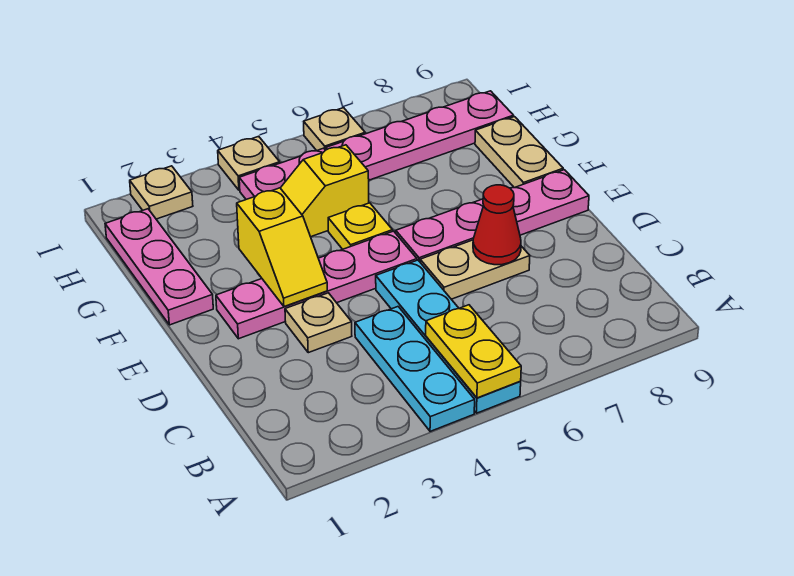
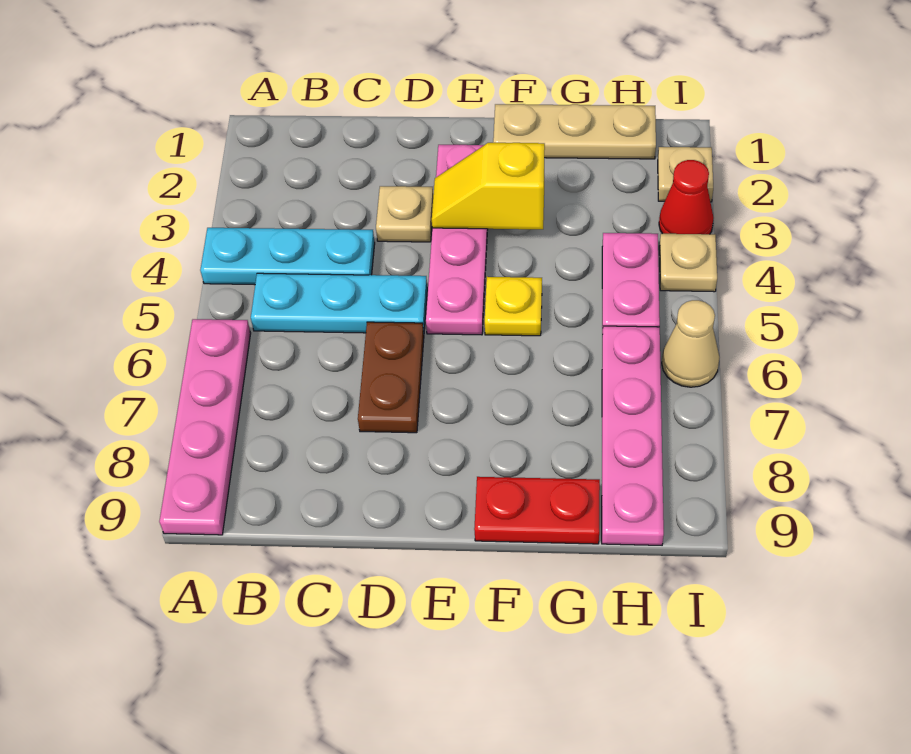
cyan 1x4 plate [376,260,521,413] -> cyan 1x3 plate [251,273,427,333]
yellow 1x2 plate [426,305,521,398] -> none
tan 1x2 plate [420,240,530,299] -> brown 1x2 plate [358,322,424,433]
red 1x1 cone [473,185,521,265] -> red 1x1 cone moved to [659,160,714,234]
pink 1x4 plate [396,170,589,262] -> pink 1x4 plate moved to [159,319,251,535]
pink 1x3 plate [105,209,213,325] -> tan 1x3 plate [493,104,656,159]
tan 1x2 plate [475,117,563,188] -> red 1x2 plate [474,477,600,544]
yellow 1x2 slope [281,145,369,237] -> none
tan 1x1 plate [304,108,365,151] -> tan 1x1 cone [662,300,720,387]

